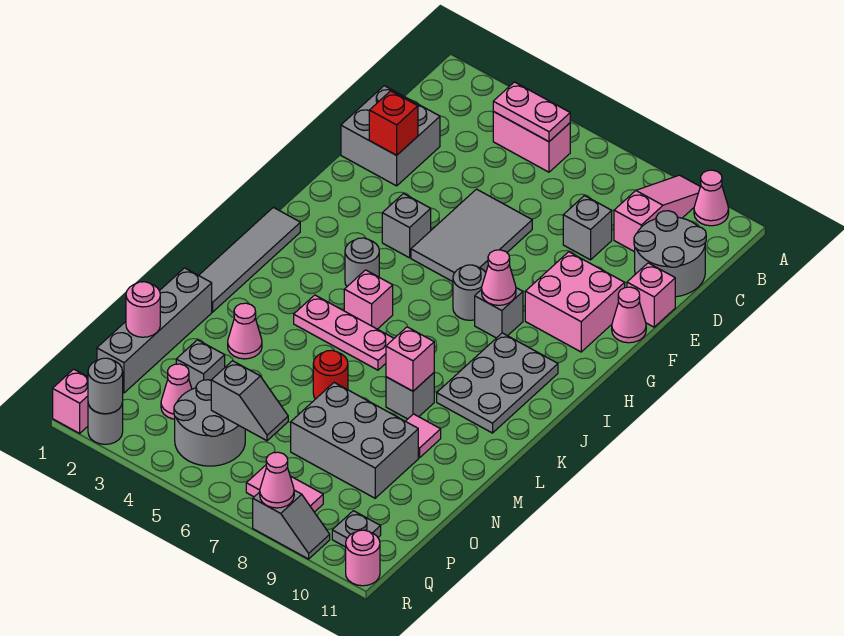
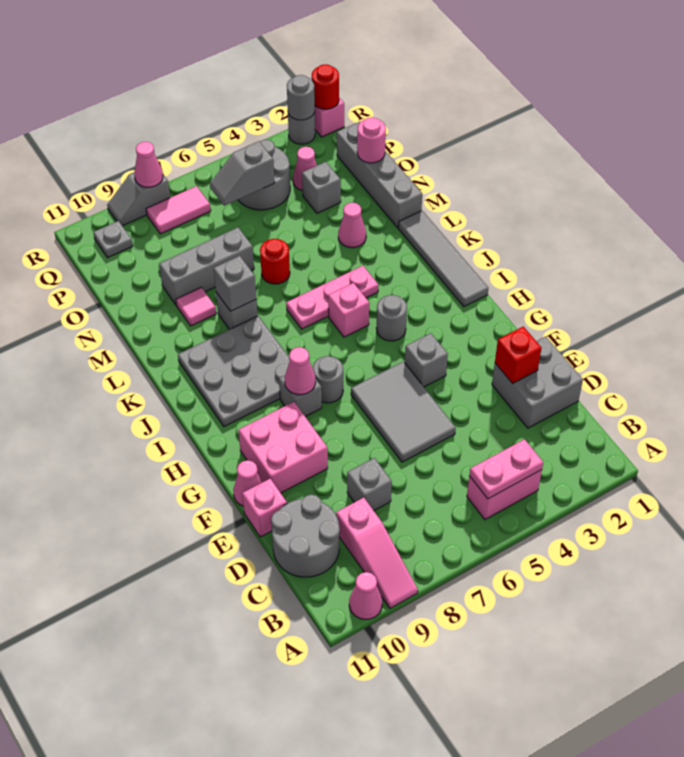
grey 2x3 plate [437,333,558,433] -> grey 3x3 plate [178,316,290,427]
pink 1x1 brick [386,327,434,391] -> grey 1x1 brick [214,256,256,311]
grey 2x3 brick [291,383,418,498] -> grey 1x3 brick [159,227,254,305]
none -> red 1x1 round brick [312,64,339,109]
pink 1x1 round brick [346,530,380,586] -> none

